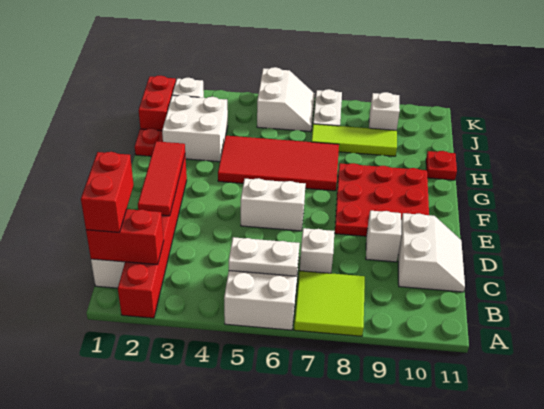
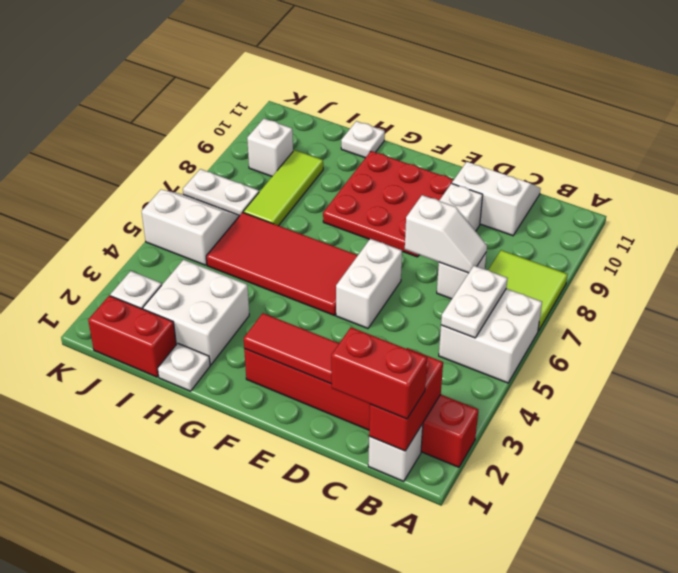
none -> white 1x2 slope [405,195,487,273]
red 2x4 tile [218,136,339,191] -> red 2x4 tile turned to [206,212,358,315]
red 1x1 plate [135,128,163,156] -> white 1x1 plate [158,343,210,391]
red 1x1 plate [426,151,457,180] -> white 1x1 plate [341,121,385,158]

